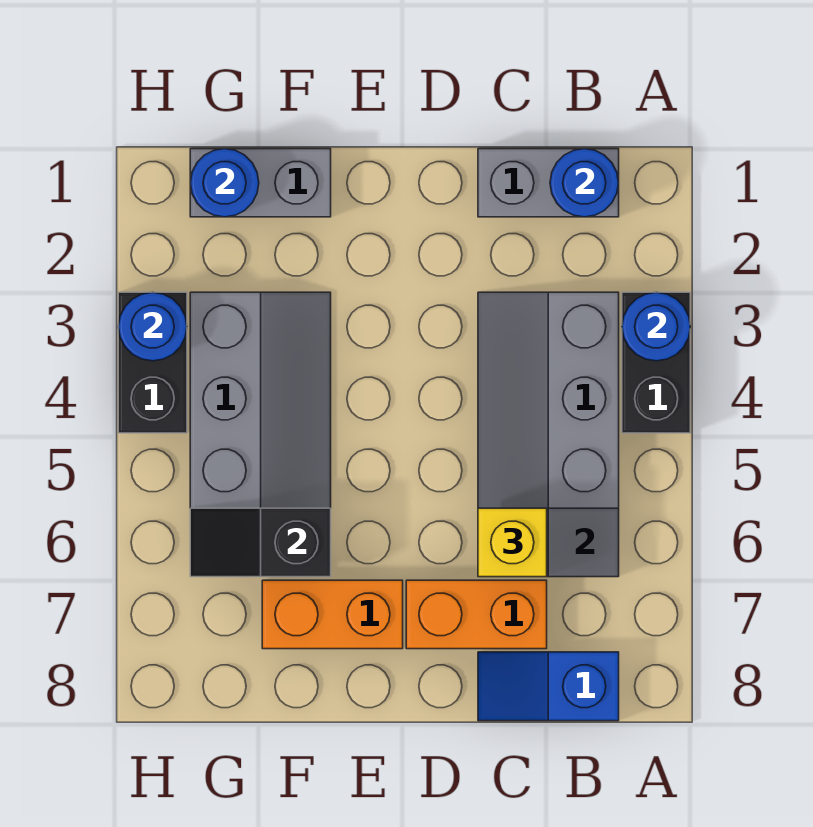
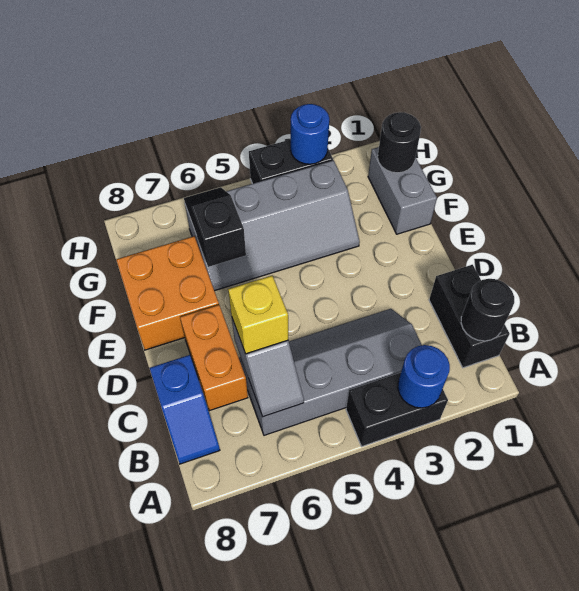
grey 1x2 brick [478,149,619,217] -> black 1x2 brick [429,265,510,368]
blue 1x1 round brick [550,149,619,217] -> black 1x1 round brick [461,279,514,341]
blue 1x2 slope [478,652,619,721] -> blue 1x2 slope turned to [149,355,220,464]
orange 1x2 brick [262,580,403,649] -> orange 2x2 brick [116,236,219,350]
blue 1x1 round brick [190,149,259,217] -> black 1x1 round brick [378,112,421,173]

